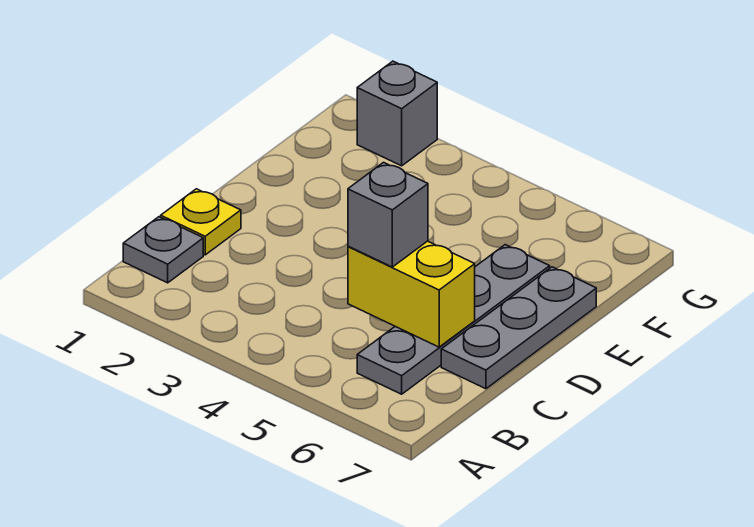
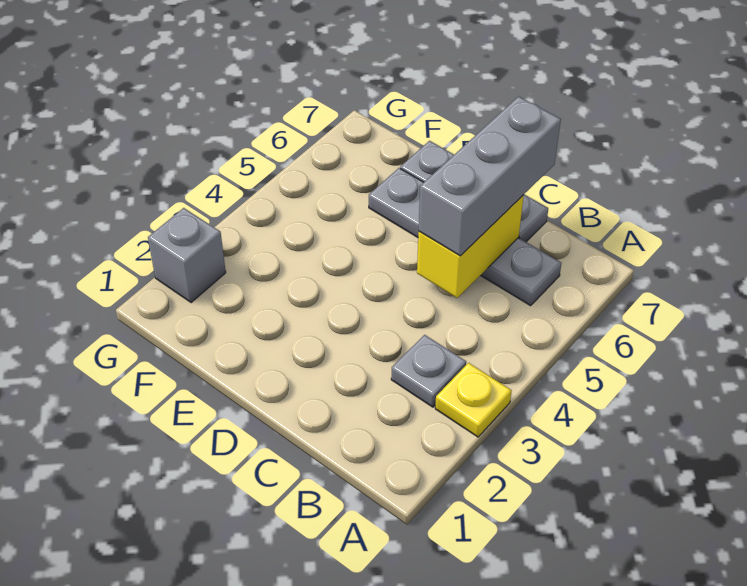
grey 1x1 plate [123,217,203,283] -> grey 1x1 plate moved to [391,335,466,407]
yellow 1x1 plate [161,189,241,255] -> yellow 1x1 plate moved to [435,363,512,437]
grey 1x1 brick [348,163,428,267] -> grey 1x3 brick [419,96,561,256]

